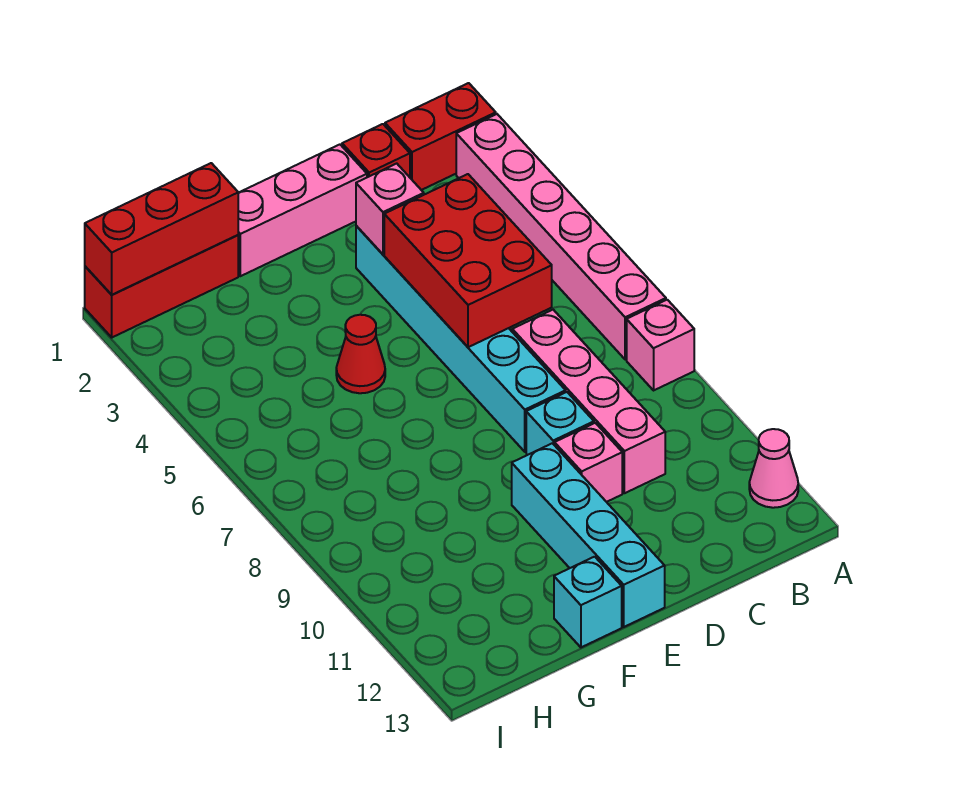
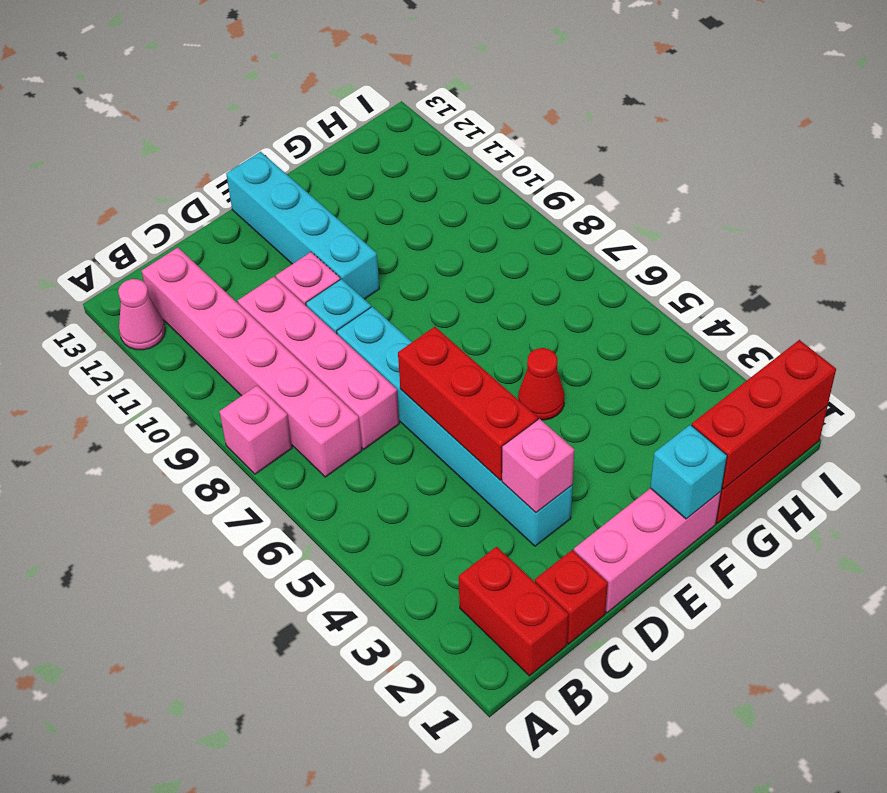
red 1x2 brick [385,83,496,190] -> red 1x2 brick turned to [459,547,568,676]
pink 1x6 brick [456,114,666,360] -> pink 1x6 brick moved to [142,247,362,477]
red 2x3 brick [384,174,552,347] -> red 1x3 brick [398,327,538,480]
cyan 1x1 brick [554,557,622,647] -> cyan 1x1 brick moved to [650,425,727,519]

